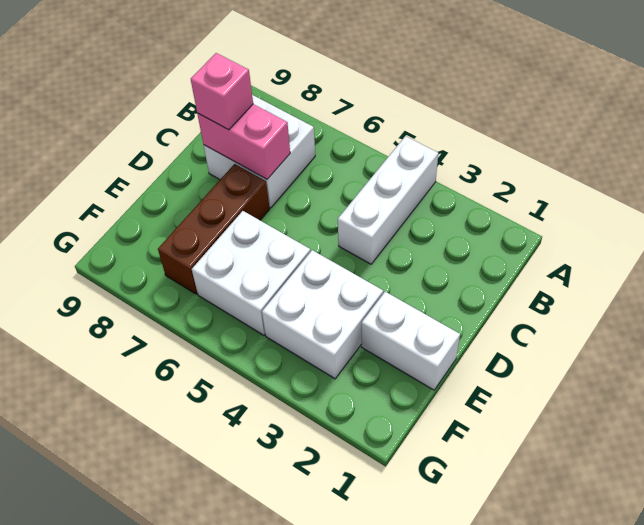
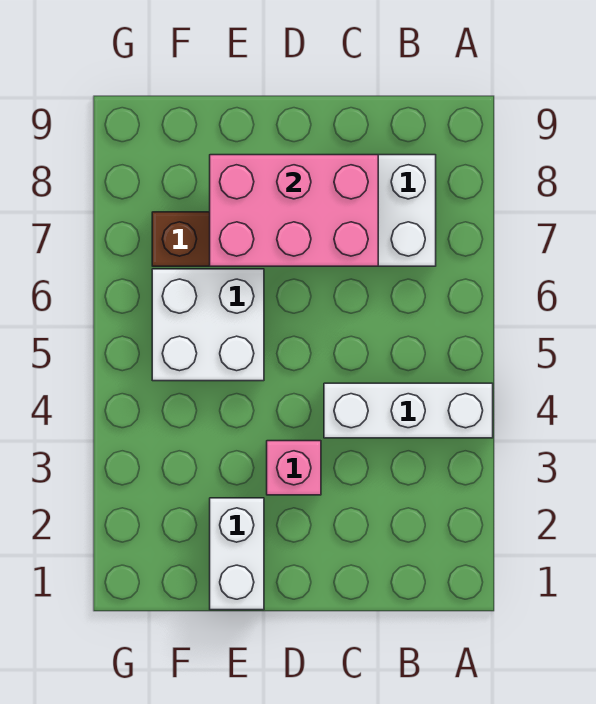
pink 1x2 brick [197,104,290,179] -> pink 2x3 brick [210,155,378,266]
pink 1x1 brick [191,53,253,130] -> pink 1x1 brick moved to [267,441,321,495]
white 2x2 brick [262,250,383,379] -> none

